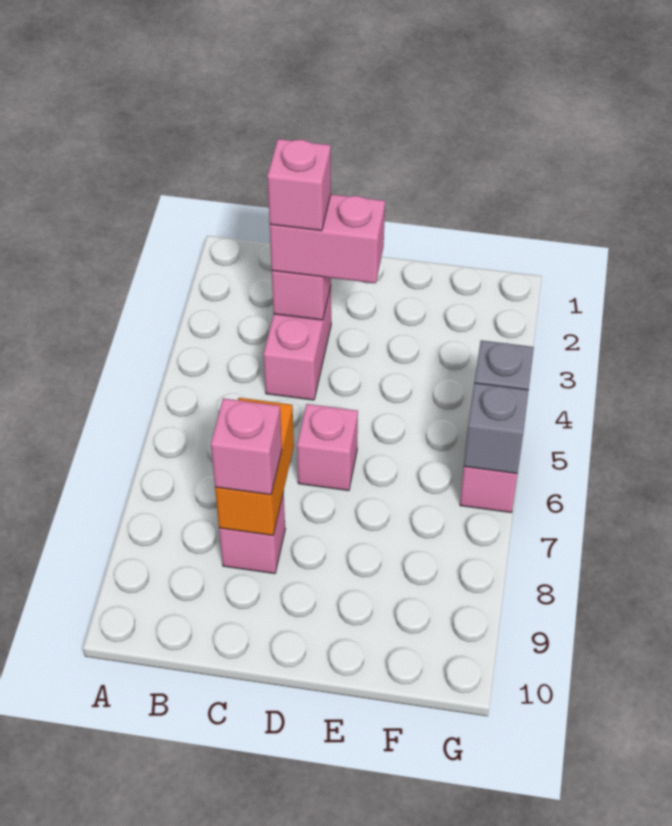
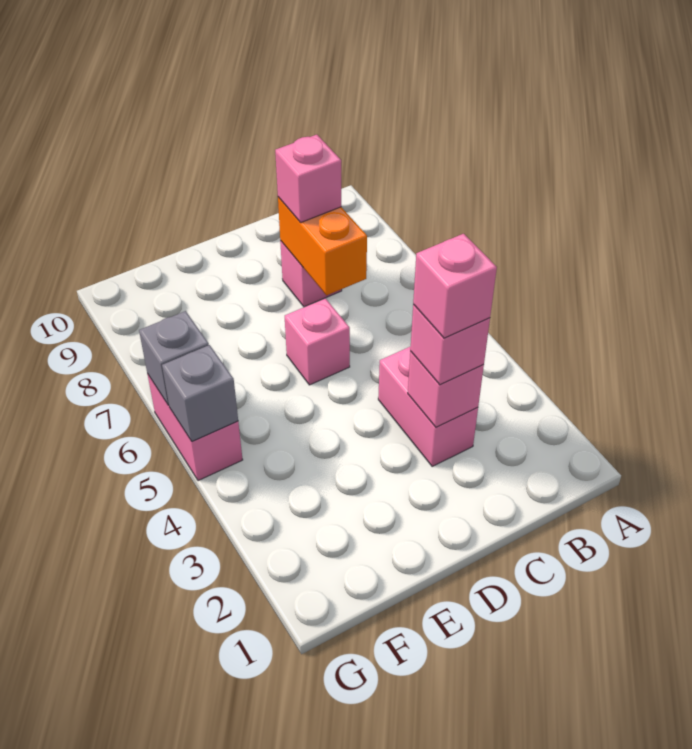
pink 1x2 brick [270,194,385,283] -> pink 1x1 brick [410,305,490,385]

